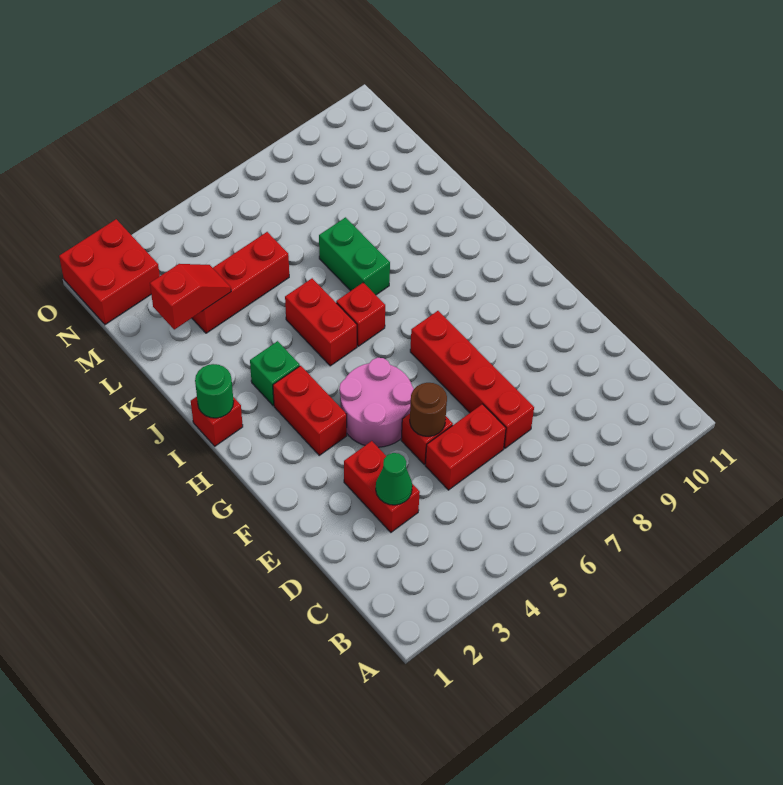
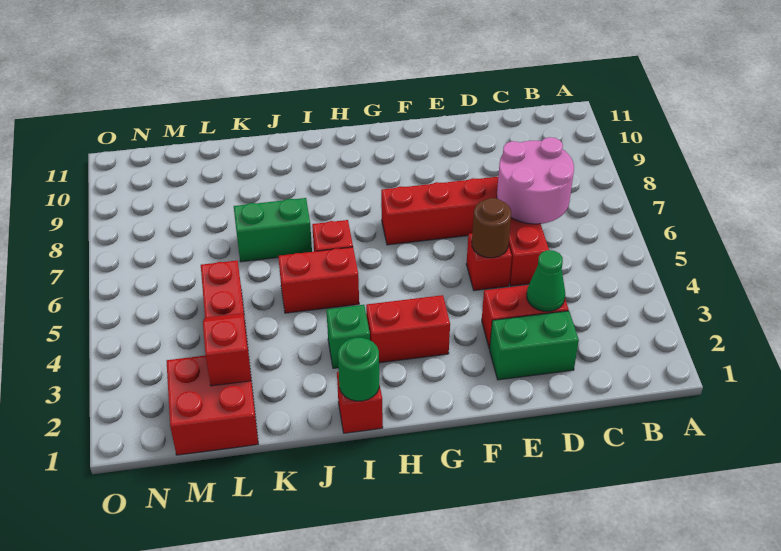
none -> green 1x2 brick [490,311,579,380]
pink 2x2 round brick [339,358,414,447] -> pink 2x2 round brick moved to [497,137,574,224]
red 2x2 brick [59,219,160,325] -> red 2x2 brick moved to [167,355,258,455]

